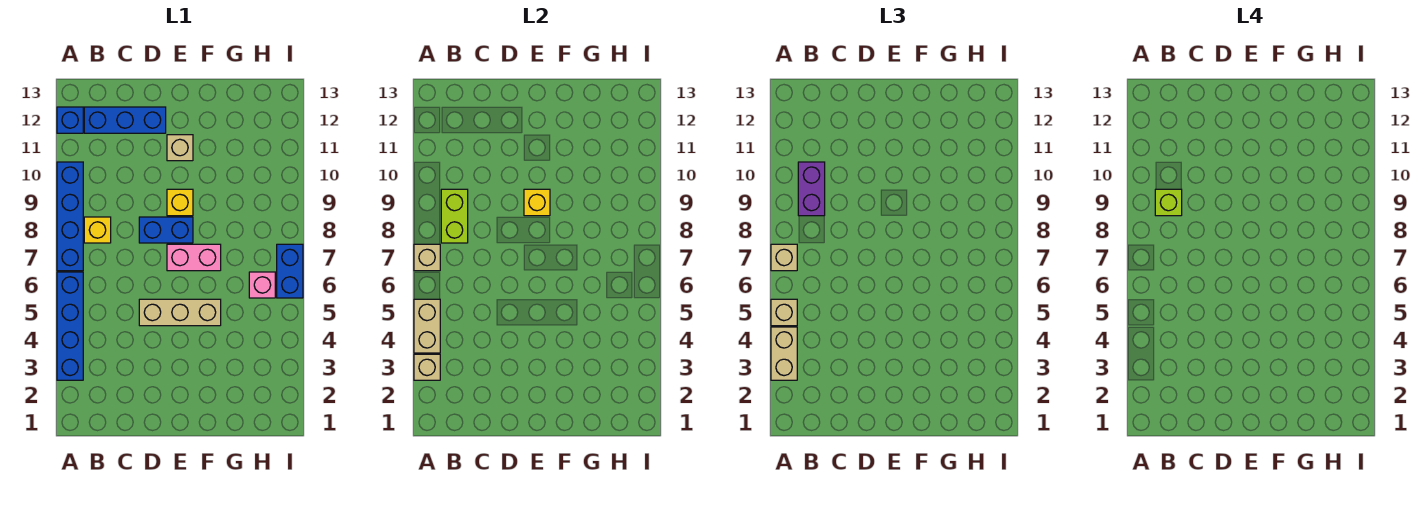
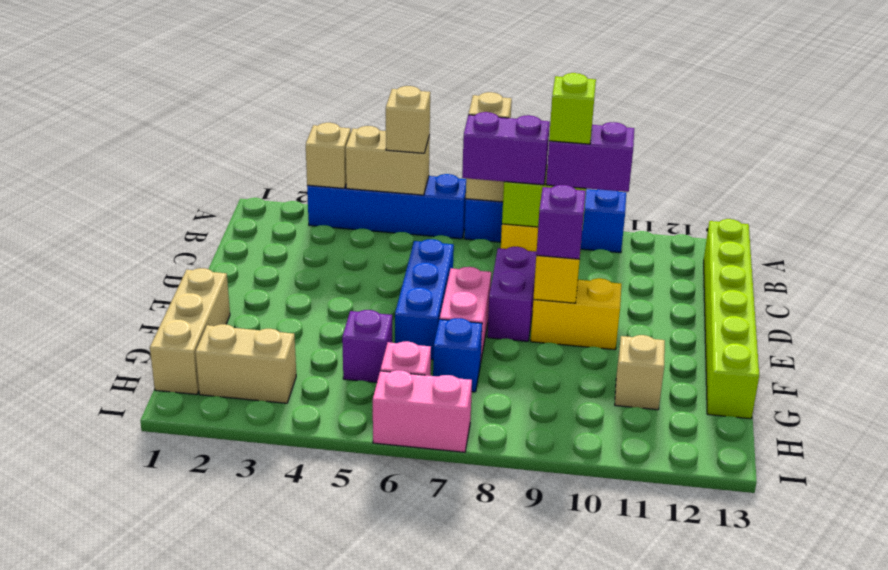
tan 1x2 brick [771,327,797,380] -> tan 1x2 brick moved to [195,324,296,403]
blue 1x1 brick [57,107,83,133] -> blue 1x1 brick moved to [433,318,482,392]
none -> purple 1x2 brick [462,112,550,185]
blue 1x3 brick [84,107,166,133] -> blue 1x3 brick moved to [395,239,454,360]
none -> lime 1x6 brick [704,219,759,419]
tan 1x3 brick [139,299,221,326] -> tan 1x3 brick moved to [150,268,230,394]
blue 1x2 brick [139,217,193,243] -> purple 1x2 brick [487,247,537,341]
yellow 1x1 brick [167,189,193,216] -> yellow 1x2 brick [531,278,621,350]
none -> purple 1x1 brick [536,185,586,259]
tan 1x1 brick [167,135,193,161] -> tan 1x1 brick moved to [615,335,665,410]
none -> purple 1x1 brick [342,310,392,383]
blue 1x2 brick [277,244,303,298] -> pink 1x2 brick [373,370,472,452]

